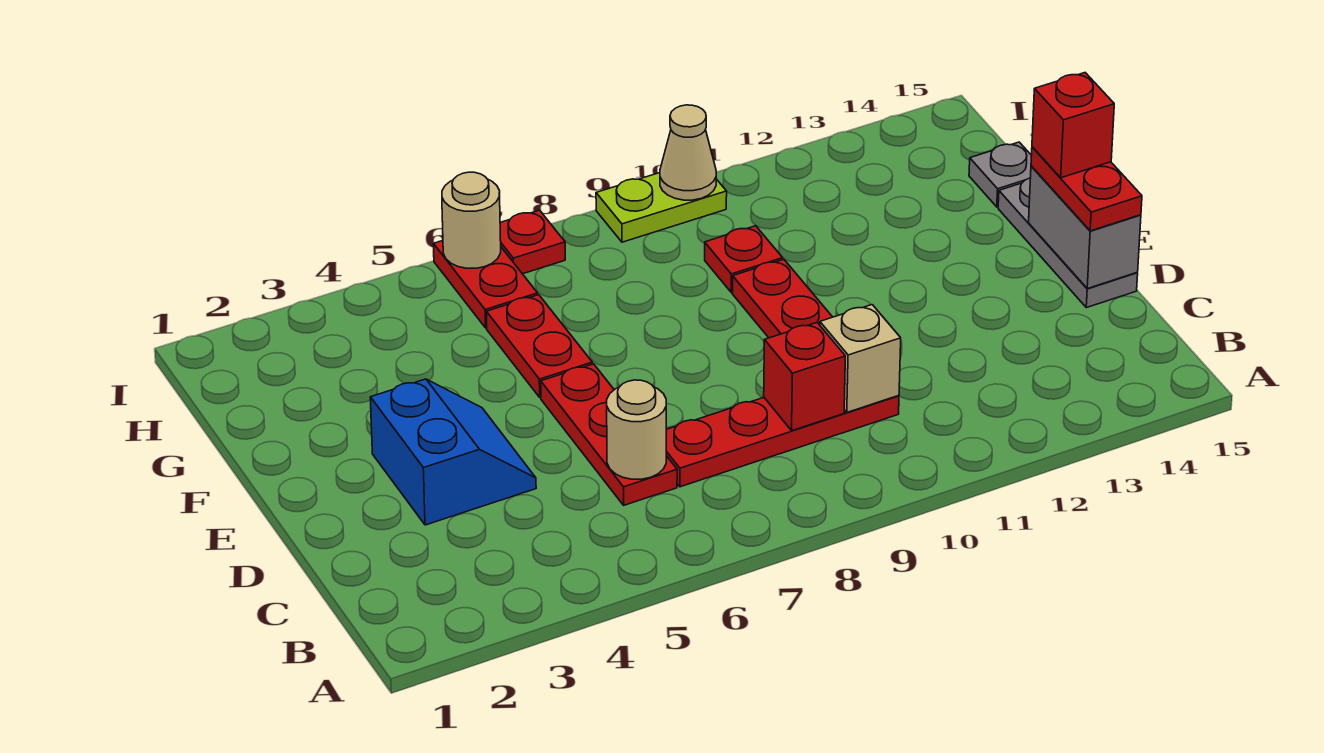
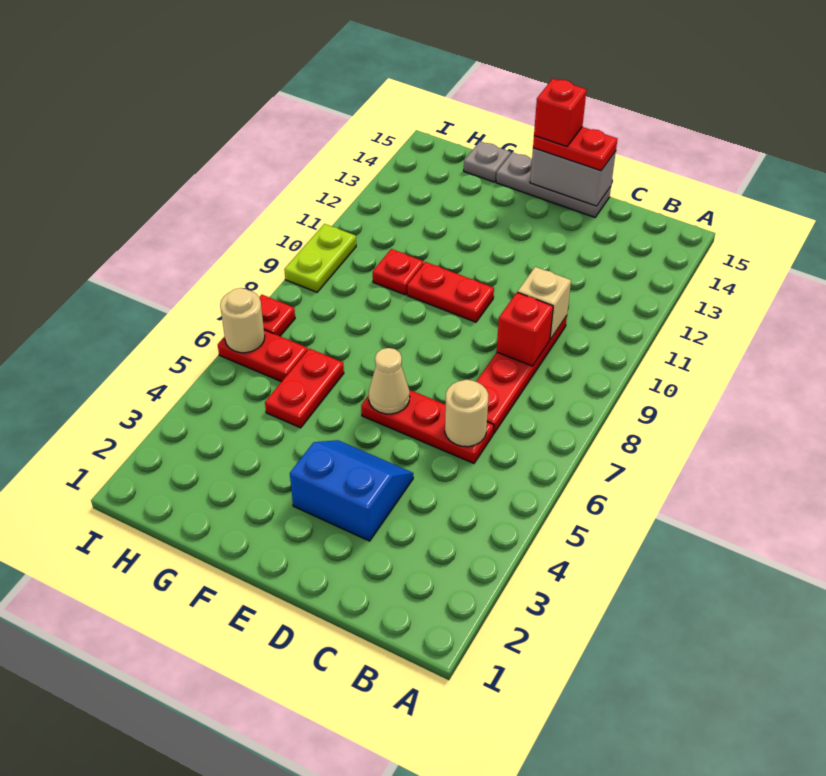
red 1x2 plate [486,295,592,398] -> red 1x2 plate turned to [265,348,344,428]
tan 1x1 cone [660,105,716,200] -> tan 1x1 cone moved to [369,348,410,414]

